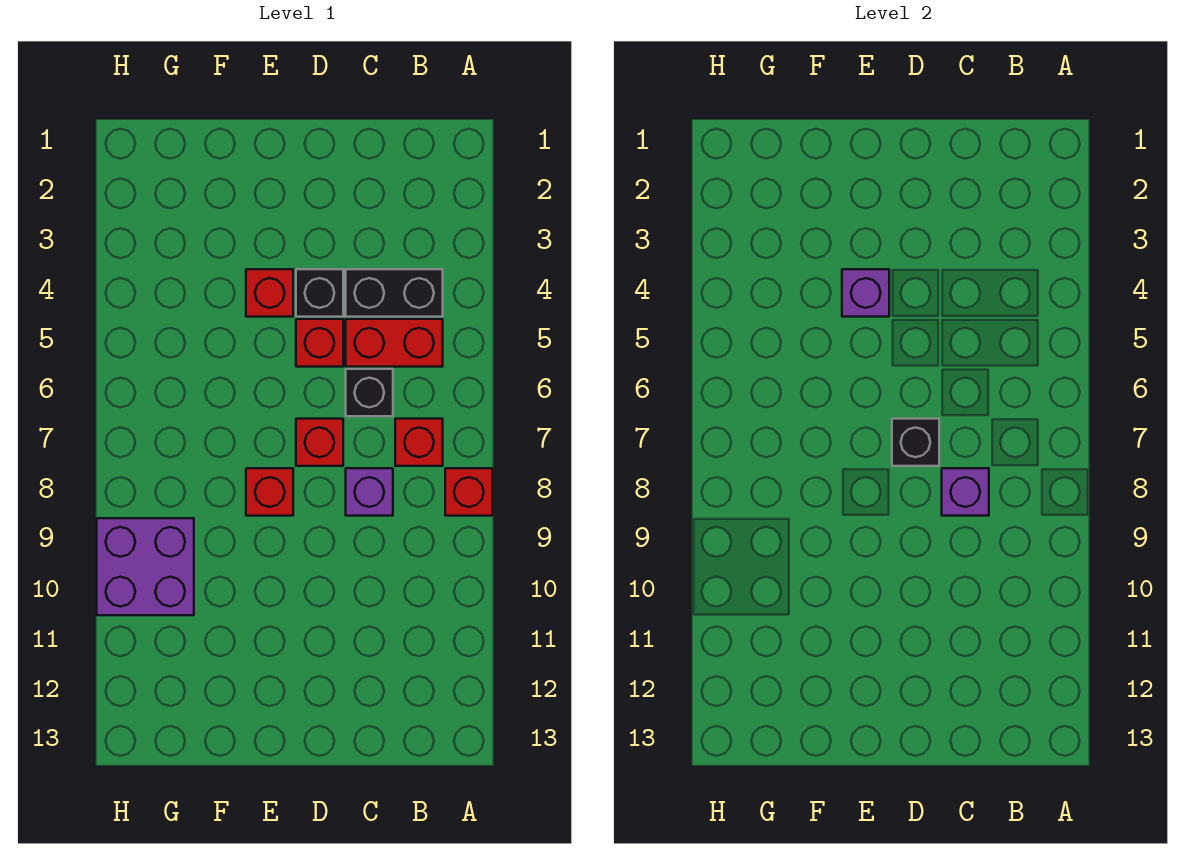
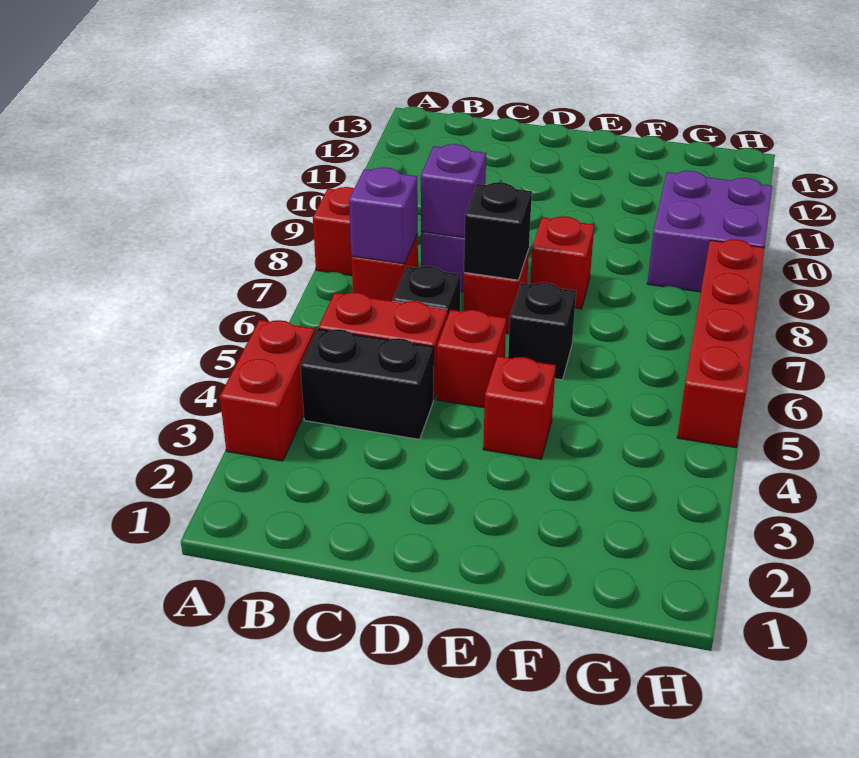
none -> red 1x2 brick [220,320,315,461]
black 1x1 brick [296,269,343,317] -> black 1x1 brick moved to [508,283,576,380]
purple 1x1 brick [842,269,889,317] -> purple 1x1 brick moved to [349,167,418,264]
none -> red 1x4 brick [677,239,765,447]

